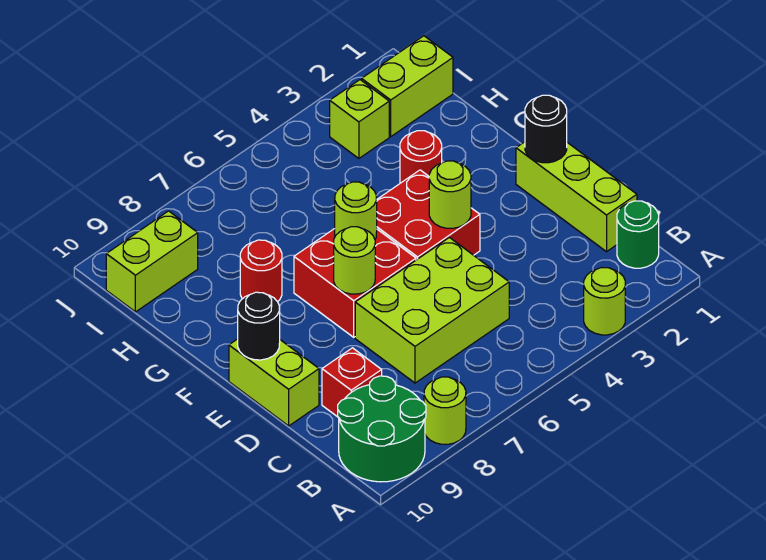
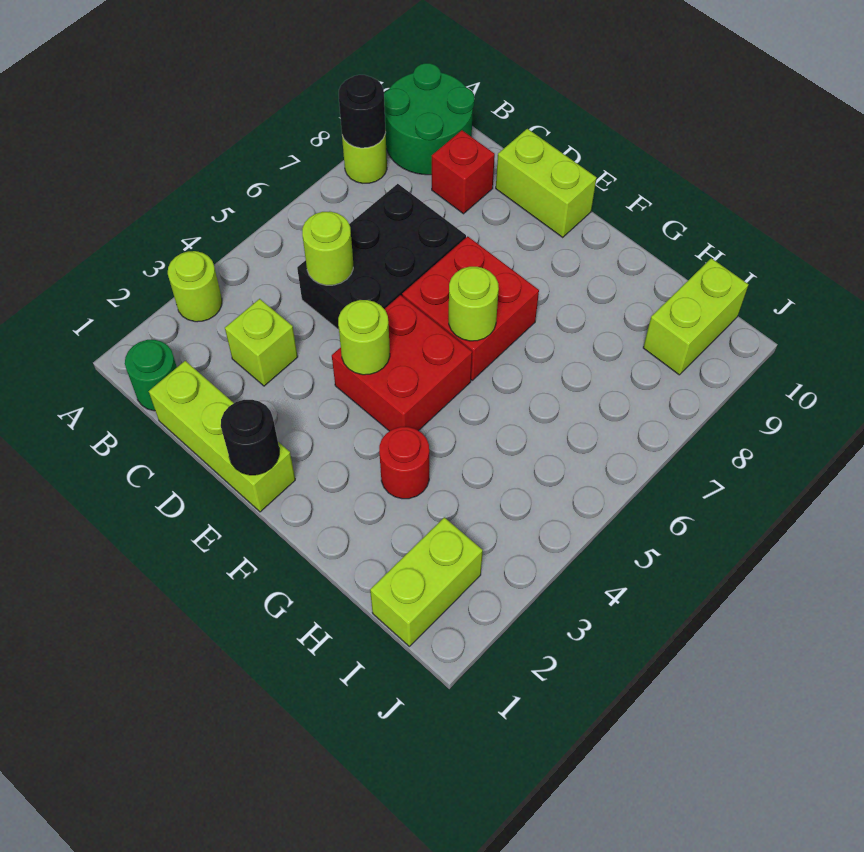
lime 2x3 brick [355,238,509,383] -> black 2x3 brick [297,184,466,330]
lime 1x1 round brick [334,227,375,294] -> lime 1x1 round brick moved to [302,211,353,285]
black 1x1 round brick [238,292,280,360] -> black 1x1 round brick moved to [339,75,386,148]
red 1x1 round brick [240,240,282,302] -> none
lime 1x1 brick [330,80,389,158] -> lime 1x1 brick moved to [225,299,298,386]

